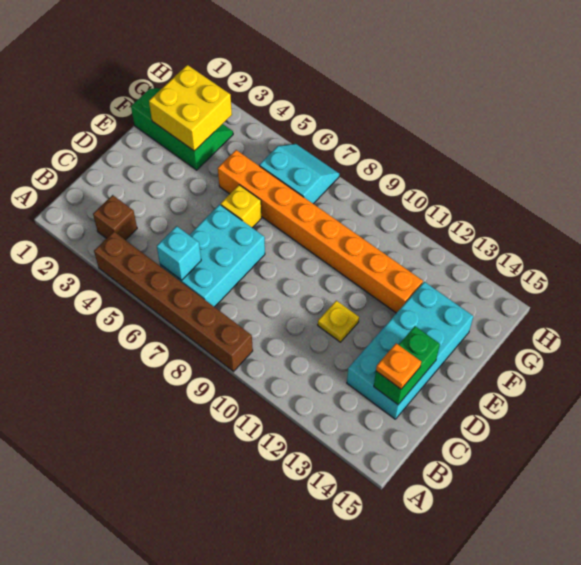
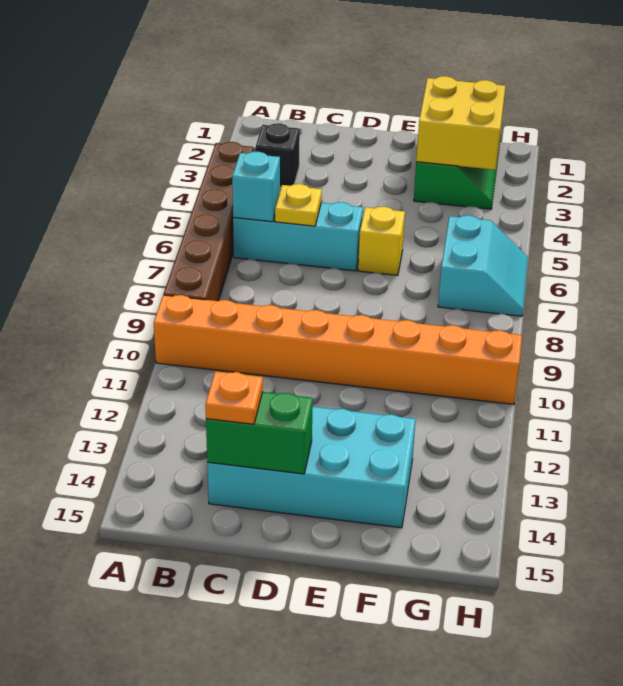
brown 1x1 brick [93,195,137,240] -> black 1x1 brick [256,123,300,187]
cyan 2x3 brick [160,204,265,307] -> cyan 1x3 brick [233,202,363,271]
yellow 1x1 plate [318,300,359,342] -> yellow 1x1 plate moved to [275,184,322,226]
orange 1x8 brick [218,150,423,313] -> orange 1x8 brick turned to [154,295,522,404]

